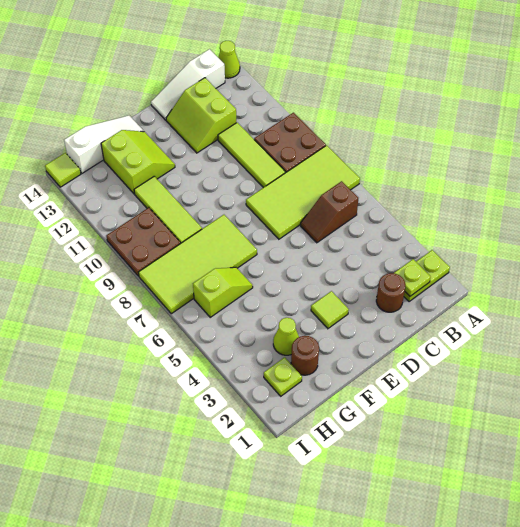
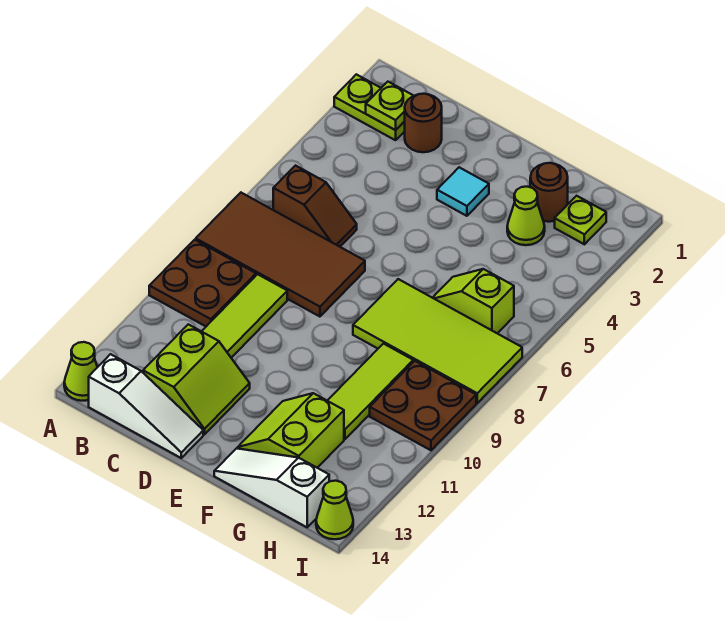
lime 2x4 tile [246,145,360,239] -> brown 2x4 tile [196,193,365,317]
lime 1x1 tile [311,291,349,328] -> cyan 1x1 tile [437,167,489,216]
lime 1x1 tile [45,153,81,187] -> lime 1x1 cone [316,481,353,539]

